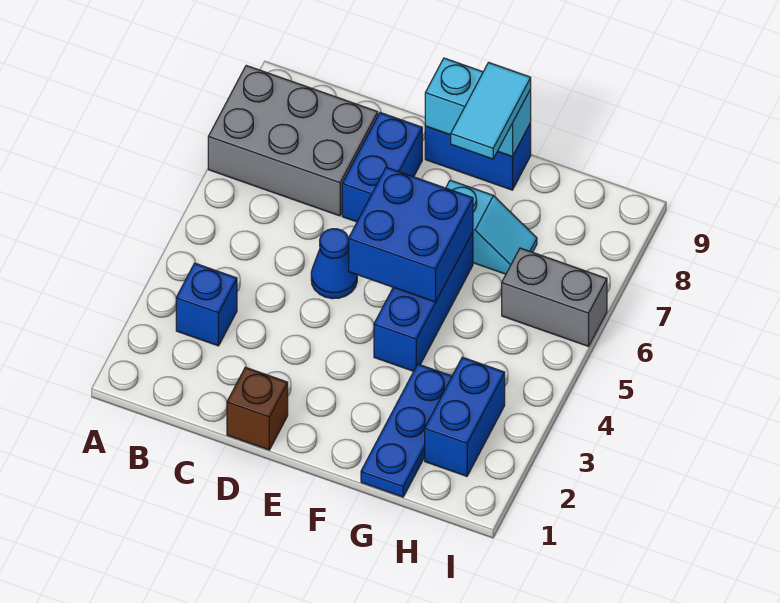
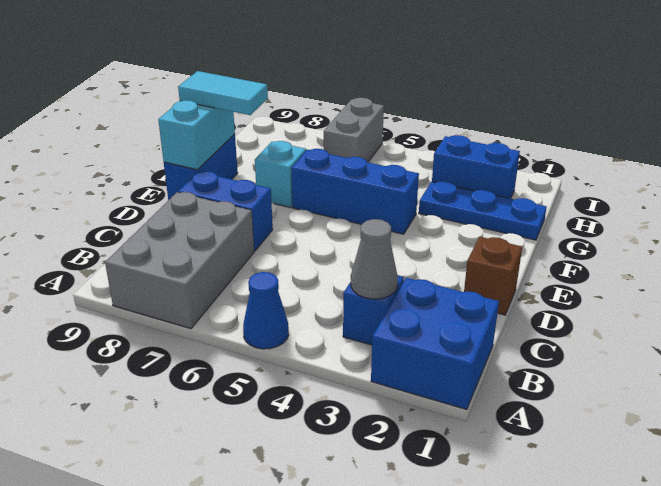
none -> grey 1x1 cone [351,219,398,299]
blue 1x1 cone [311,229,357,299] -> blue 1x1 cone moved to [243,272,289,349]
blue 2x2 brick [349,167,473,302] -> blue 2x2 brick moved to [371,278,499,410]

